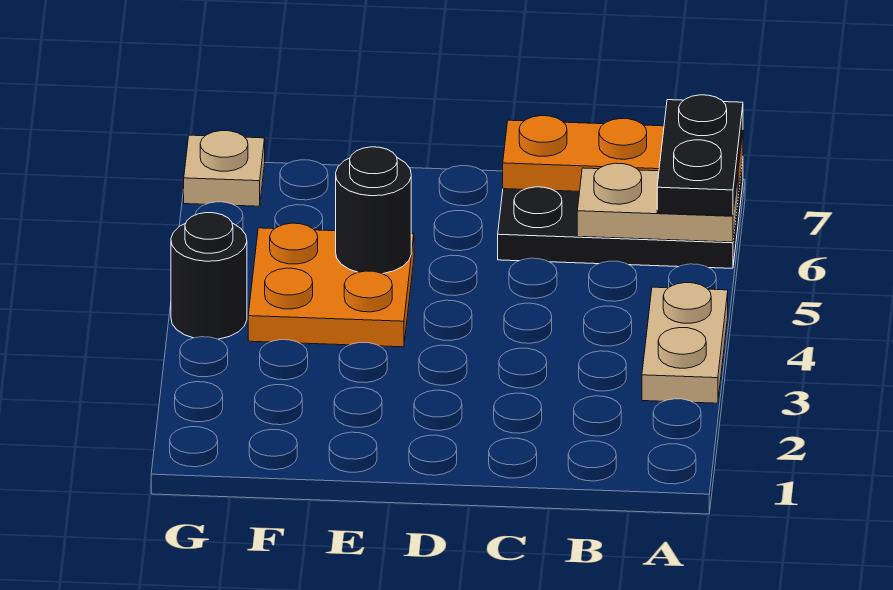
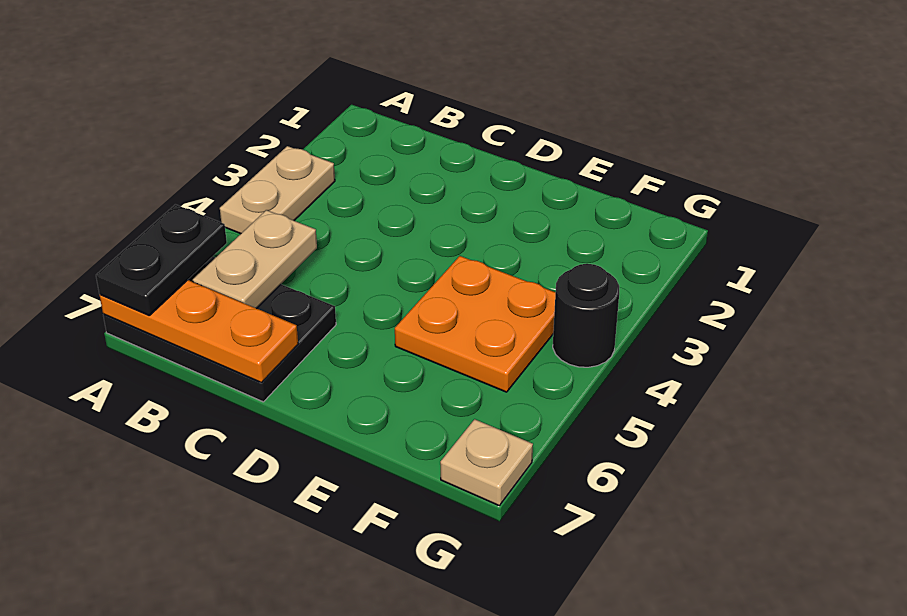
tan 1x2 plate [577,163,738,242] -> tan 1x2 plate turned to [193,210,317,309]
black 1x1 round brick [336,147,411,274] -> none

